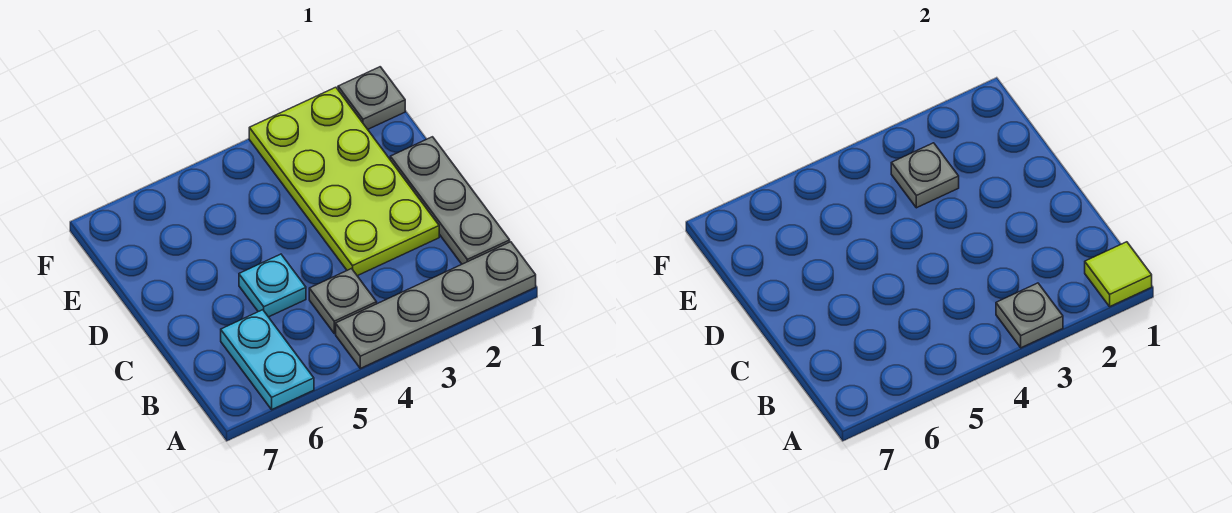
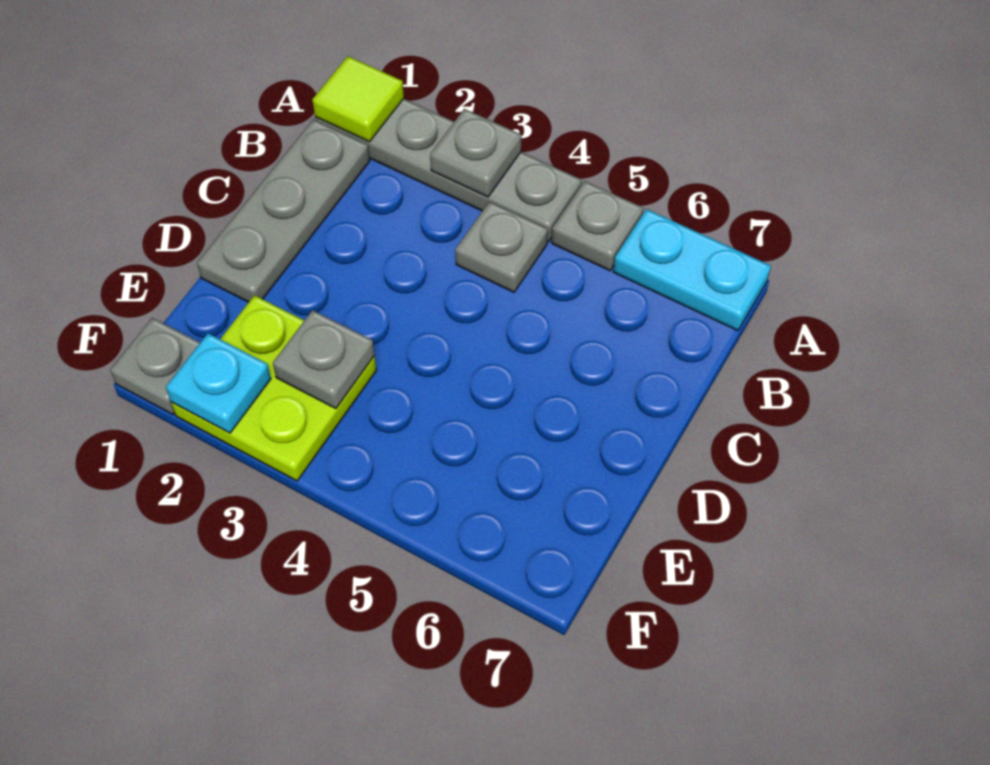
none -> grey 1x1 plate [552,181,643,271]
cyan 1x2 plate [221,310,314,409] -> cyan 1x2 plate turned to [613,209,771,331]
lime 2x4 plate [249,87,439,276] -> lime 2x2 plate [171,295,376,481]
cyan 1x1 plate [239,254,306,317] -> cyan 1x1 plate moved to [166,333,271,433]

